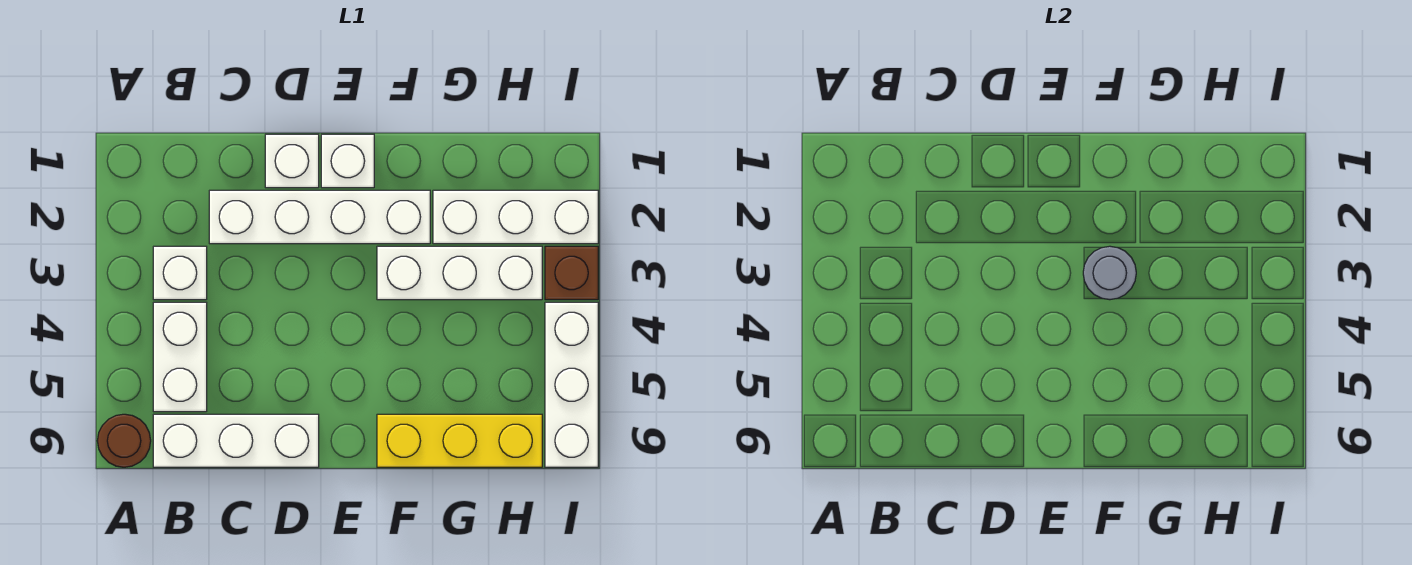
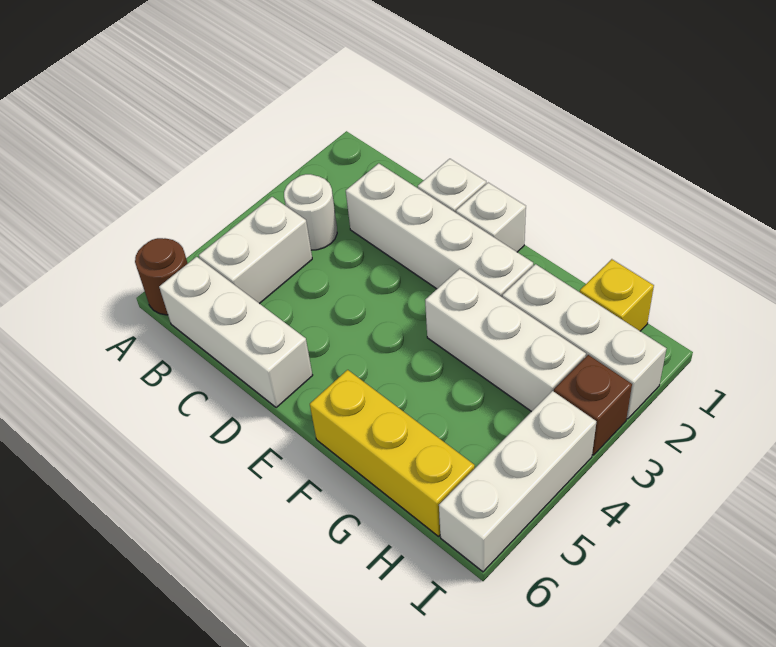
white 1x1 brick [153,246,207,300] -> white 1x1 round brick [284,174,337,250]
grey 1x1 round brick [1083,246,1136,300] -> none
none -> yellow 1x1 brick [580,259,654,331]

